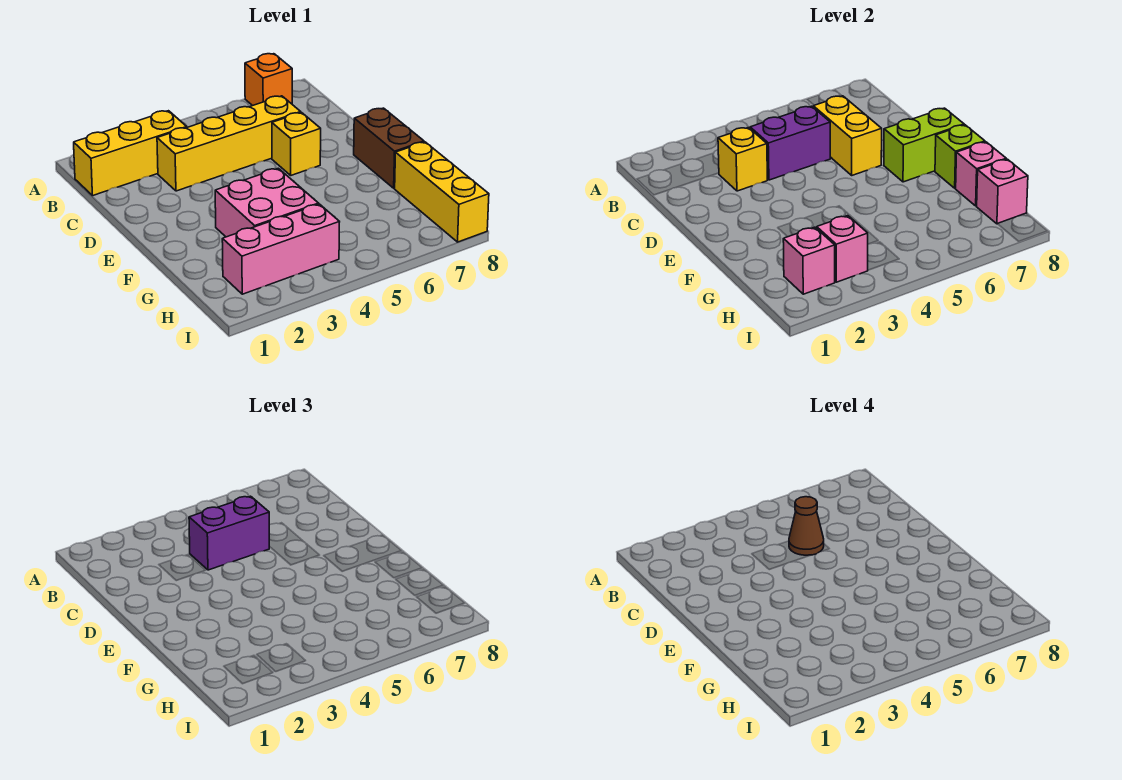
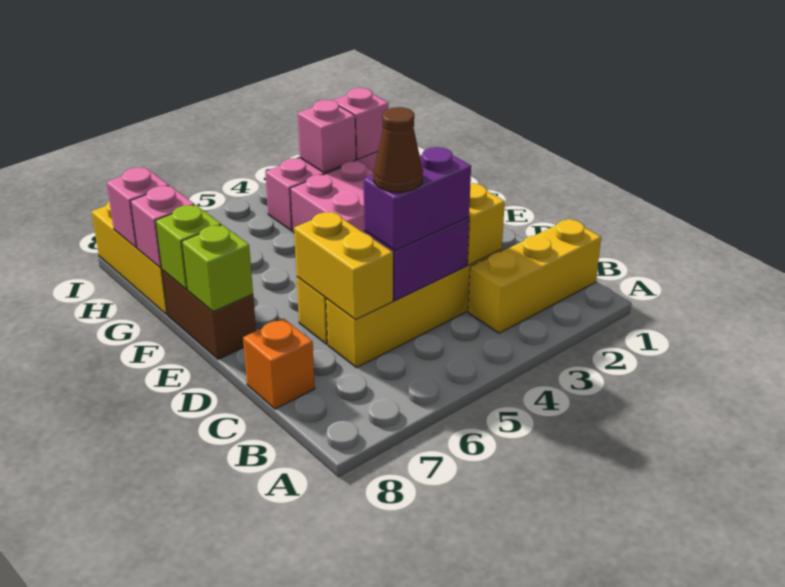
orange 1x1 brick [245,54,292,106] -> orange 1x1 brick moved to [243,319,315,409]
lime 1x2 brick [884,108,964,182] -> lime 1x1 brick [182,225,253,312]

